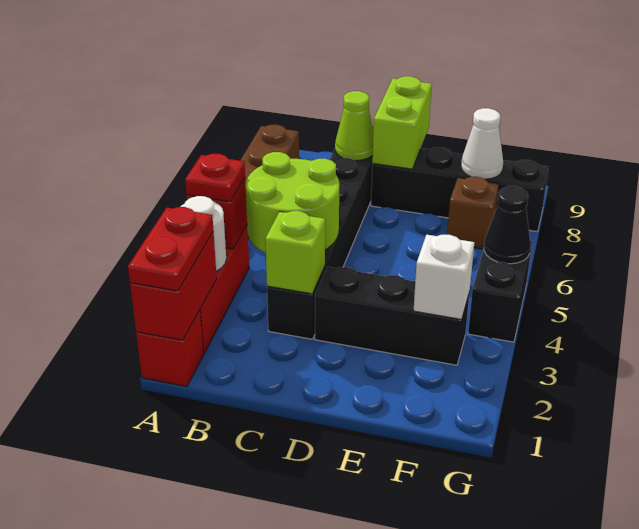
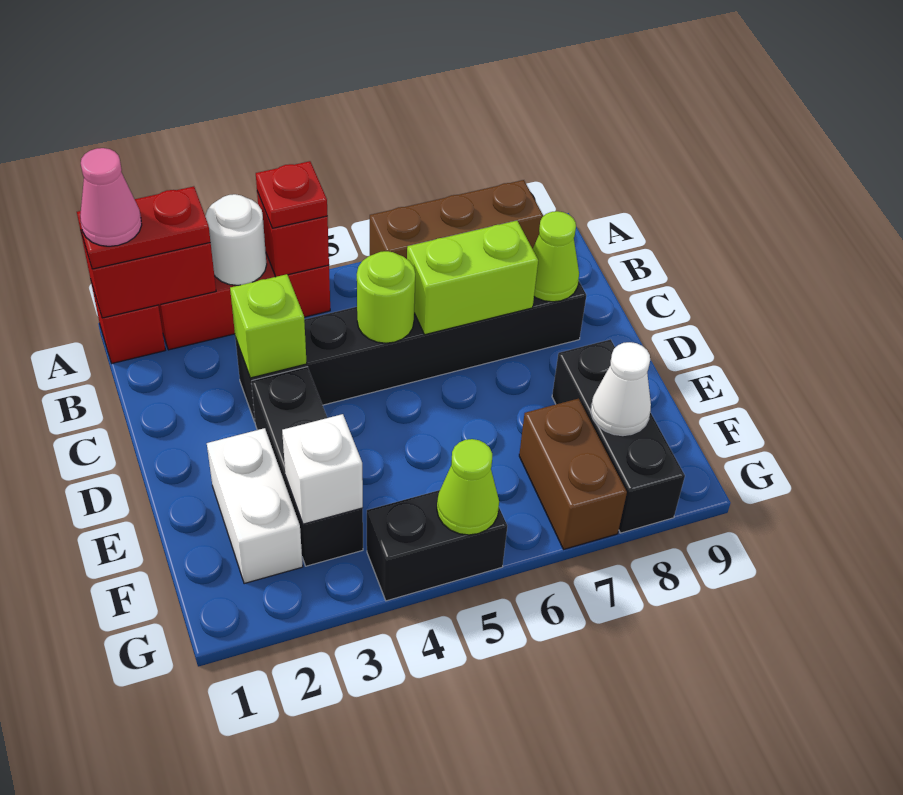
none -> pink 1x1 cone [80,148,142,246]
lime 2x2 round brick [245,152,339,253] -> lime 1x1 round brick [357,251,415,343]
black 1x4 brick [371,148,548,232] -> black 1x3 brick [552,339,685,533]
lime 1x2 brick [372,76,432,169] -> lime 1x2 brick moved to [407,221,538,335]
none -> white 1x2 brick [207,428,303,584]
brown 1x1 brick [447,177,499,249] -> brown 1x2 brick [519,398,627,549]
black 1x1 cone [484,186,531,264] -> lime 1x1 cone [437,439,499,535]

